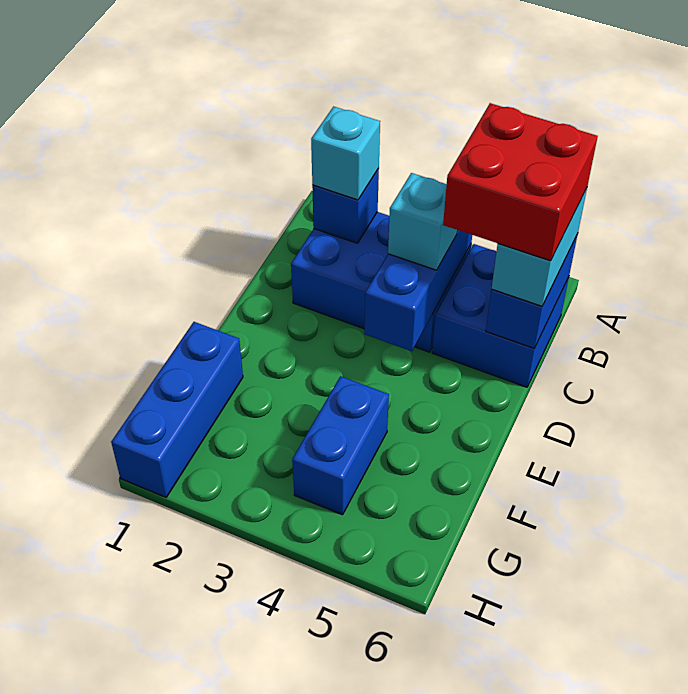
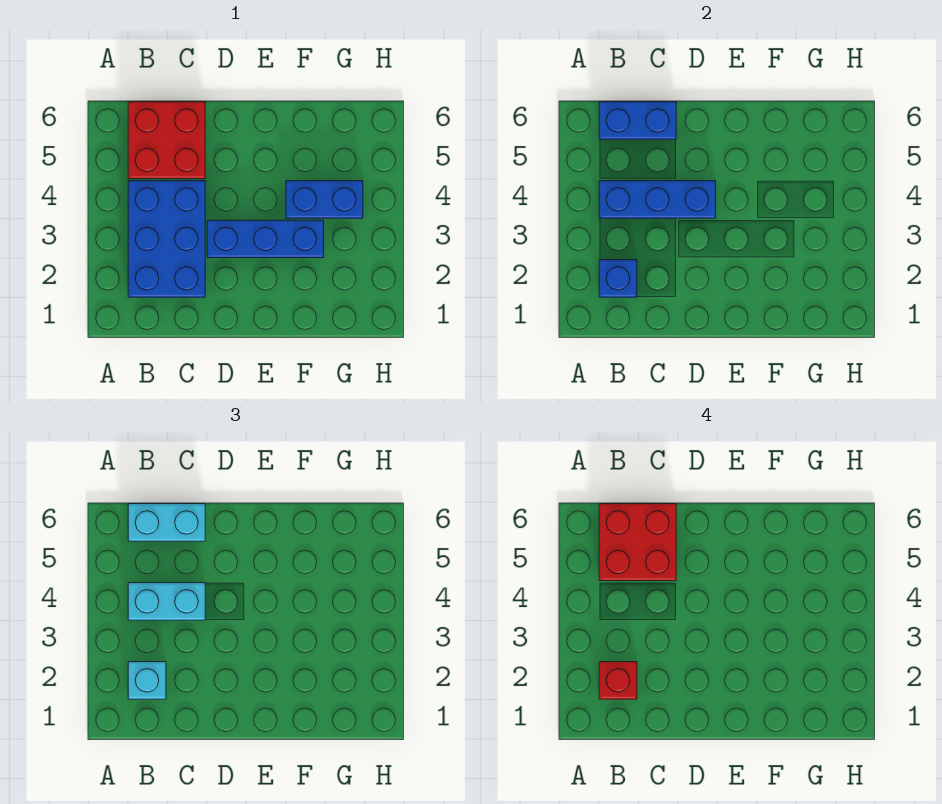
none -> red 1x1 brick [599,662,637,699]
blue 2x2 brick [432,244,569,387] -> red 2x2 brick [128,102,205,179]
cyan 1x1 brick [388,173,457,270] -> cyan 1x2 brick [128,583,205,620]
blue 1x3 brick [111,322,243,497] -> blue 1x3 brick moved to [207,220,324,258]

